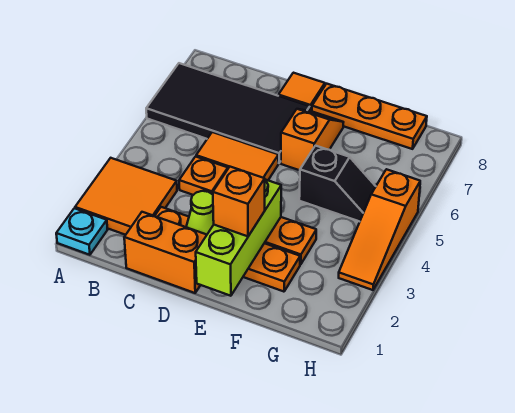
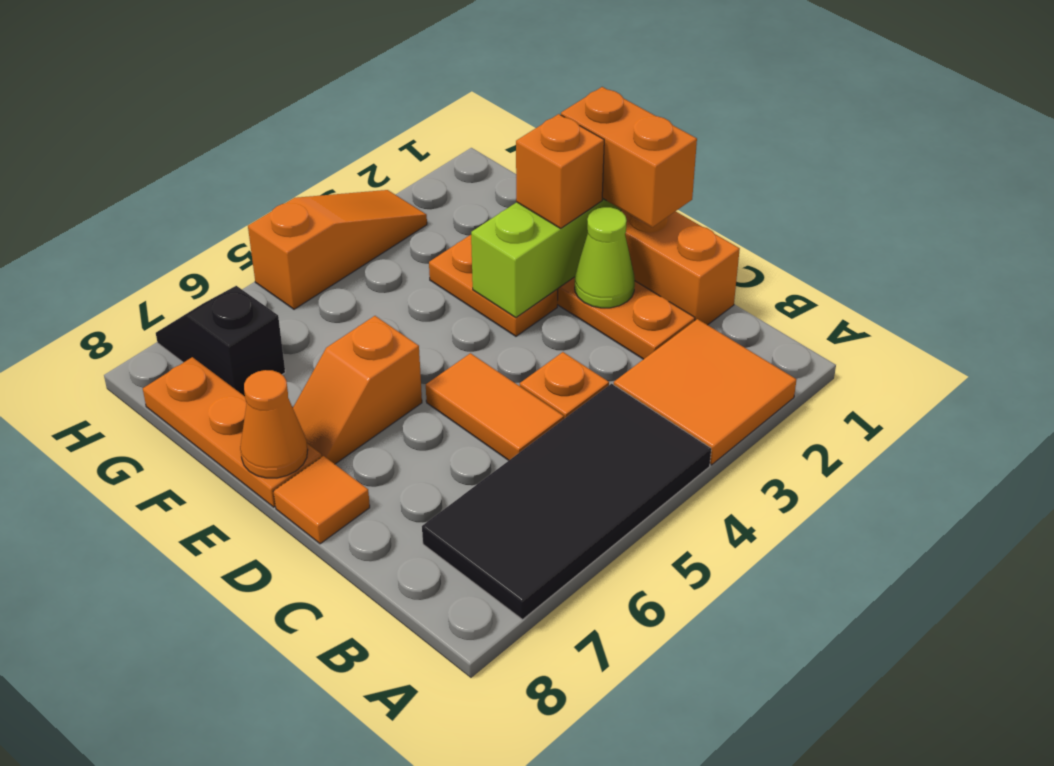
cyan 1x1 plate [56,208,108,255] -> none
black 2x4 tile [146,63,310,163] -> black 2x4 tile turned to [422,384,711,620]
none -> orange 1x2 brick [561,87,697,227]
none -> orange 1x1 cone [240,370,308,478]
black 1x2 slope [299,146,376,222] -> black 1x2 slope moved to [156,286,285,396]

